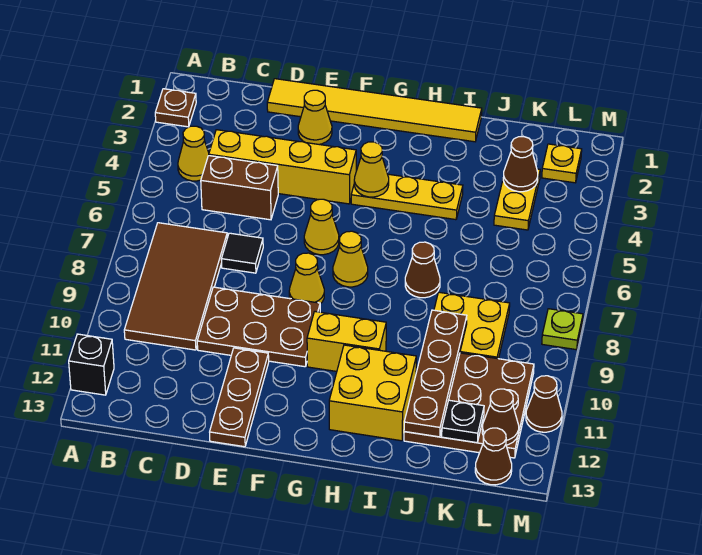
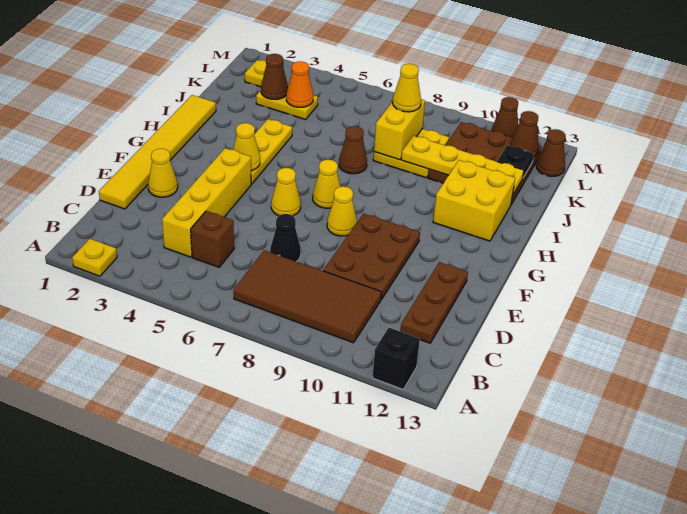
brown 1x1 plate [155,89,196,127] -> yellow 1x1 plate [72,239,117,276]
yellow 1x1 cone [178,126,209,181] -> yellow 1x1 cone moved to [393,64,421,112]
brown 1x2 brick [201,156,278,220] -> brown 1x1 brick [191,211,234,267]
black 1x1 tile [221,233,263,273] -> black 1x1 cone [270,214,301,262]
brown 1x3 plate [210,348,269,447] -> brown 1x3 plate turned to [401,262,468,343]
yellow 1x2 brick [307,312,386,371] -> yellow 1x2 brick moved to [374,99,425,160]
brown 1x4 plate [404,310,467,437] -> yellow 1x4 plate [401,136,524,196]
none -> orange 1x1 cone [286,61,313,107]
lime 1x1 plate [542,309,583,350] -> none

